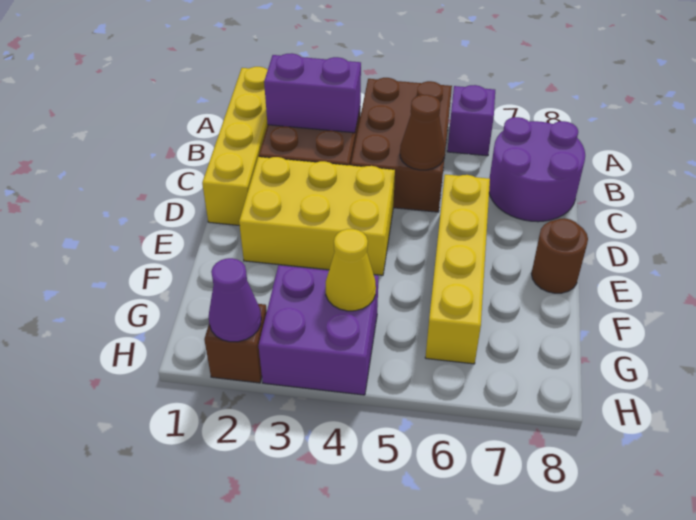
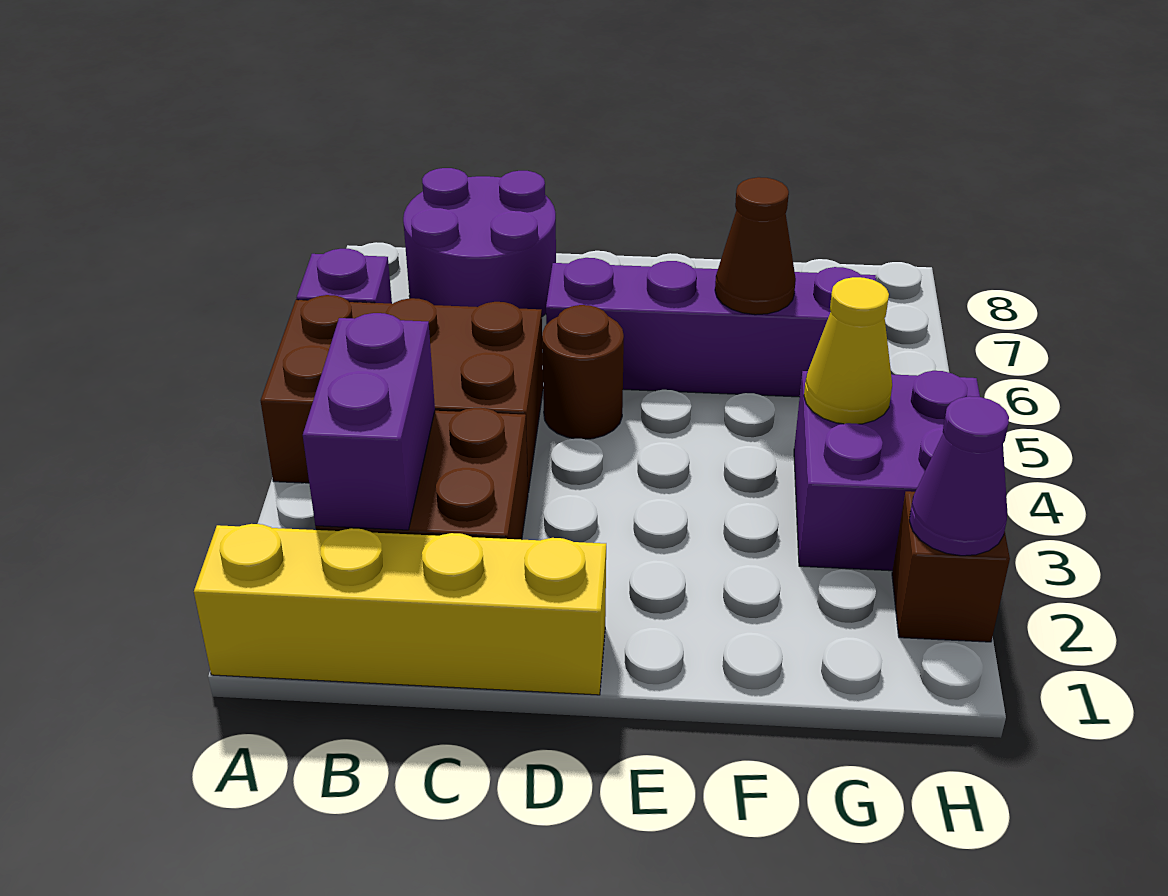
brown 1x1 cone [400,95,445,170] -> brown 1x1 cone moved to [715,177,796,315]
yellow 2x3 brick [239,157,395,275] -> none
yellow 1x4 brick [425,174,490,364] -> purple 1x4 brick [546,258,876,397]
brown 1x1 round brick [531,218,588,293] -> brown 1x1 round brick moved to [542,305,624,439]

